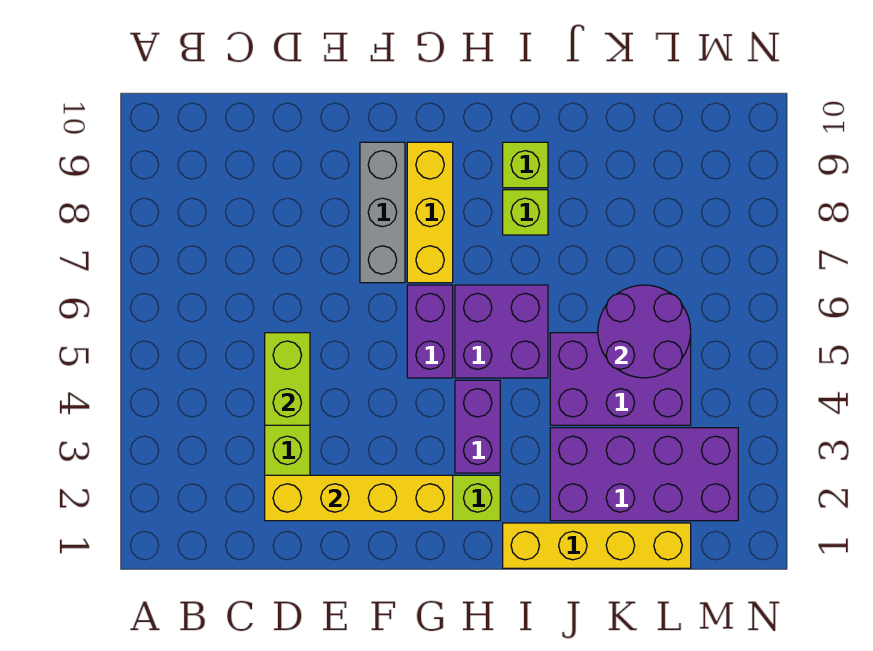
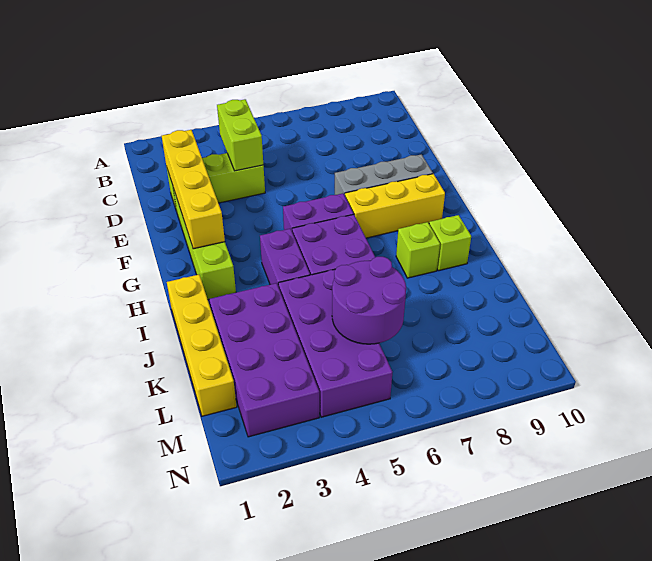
lime 1x2 brick [265,333,310,425] -> lime 1x2 brick turned to [217,99,263,171]
purple 1x2 brick [455,380,500,473] -> purple 1x2 brick turned to [260,229,310,287]
purple 2x3 brick [550,333,691,425] -> purple 2x4 brick [278,269,393,417]

